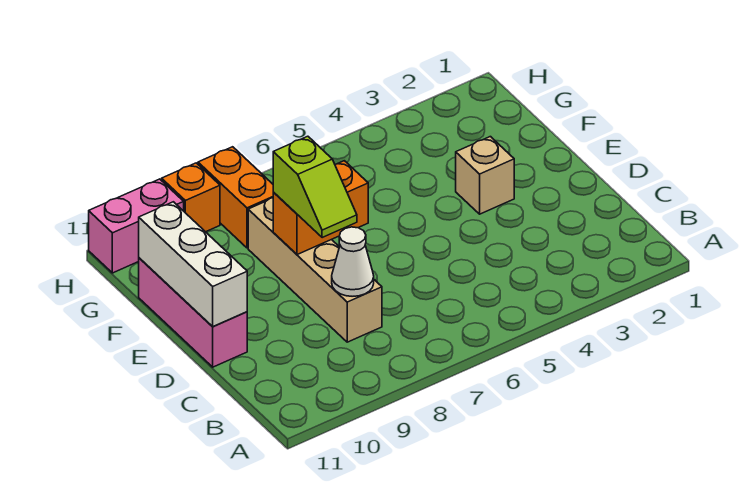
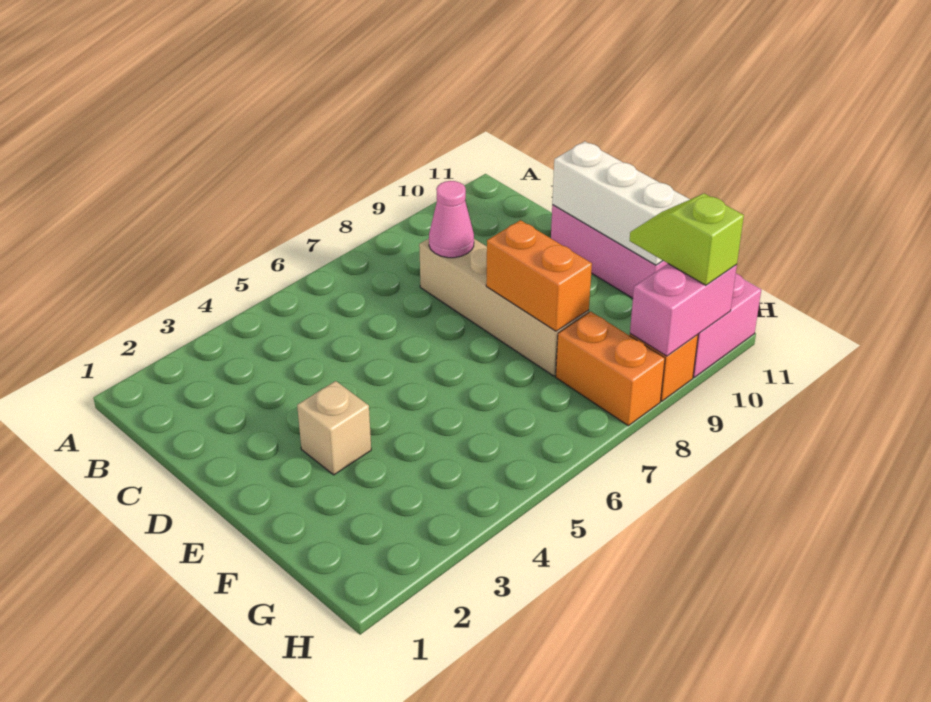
white 1x1 cone [332,227,374,296] -> pink 1x1 cone [429,181,474,258]
lime 1x2 slope [273,136,357,238] -> lime 1x2 slope moved to [630,194,744,285]
orange 1x2 brick [273,161,368,255] -> orange 1x2 brick turned to [486,220,592,331]
none -> pink 1x2 brick [630,264,737,356]

